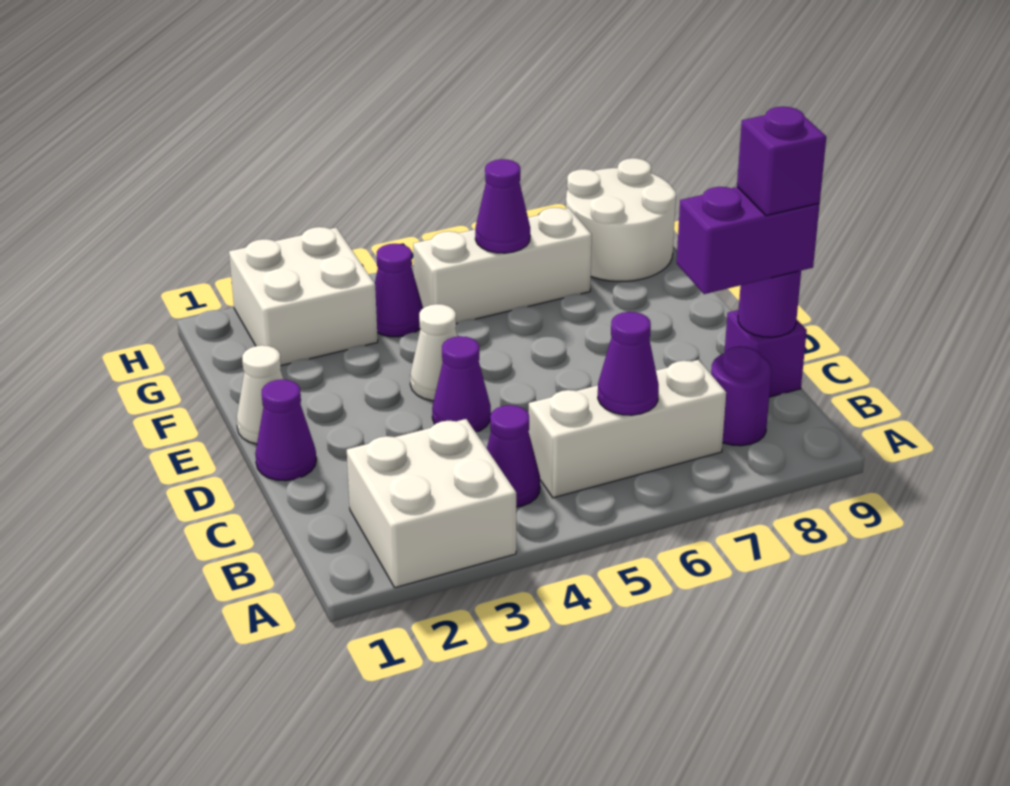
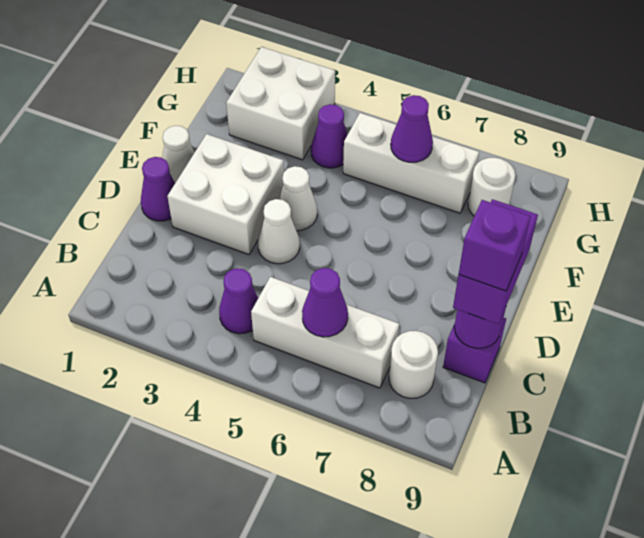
white 2x2 brick [347,419,516,588] -> white 2x2 brick moved to [167,134,284,255]
purple 1x1 round brick [711,346,771,446] -> white 1x1 round brick [389,331,438,399]
purple 1x2 brick [677,187,820,294] -> purple 1x2 brick turned to [453,199,538,324]
purple 1x1 cone [432,336,491,432] -> white 1x1 cone [258,199,300,264]
white 2x2 round brick [566,158,676,281] -> white 1x1 round brick [468,158,516,216]

